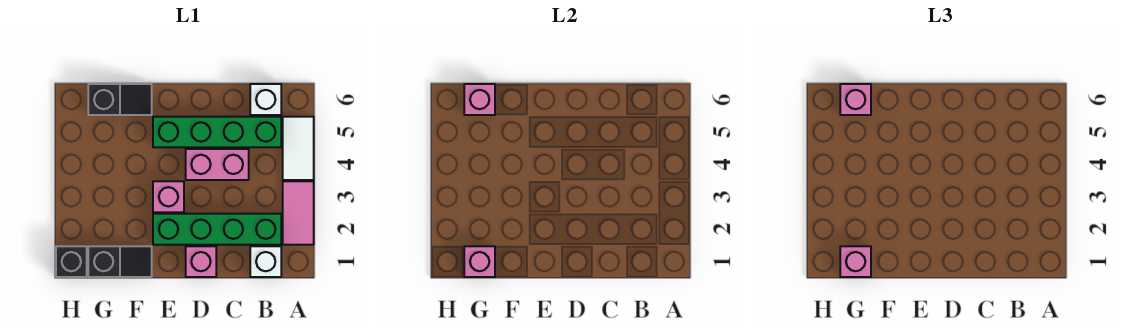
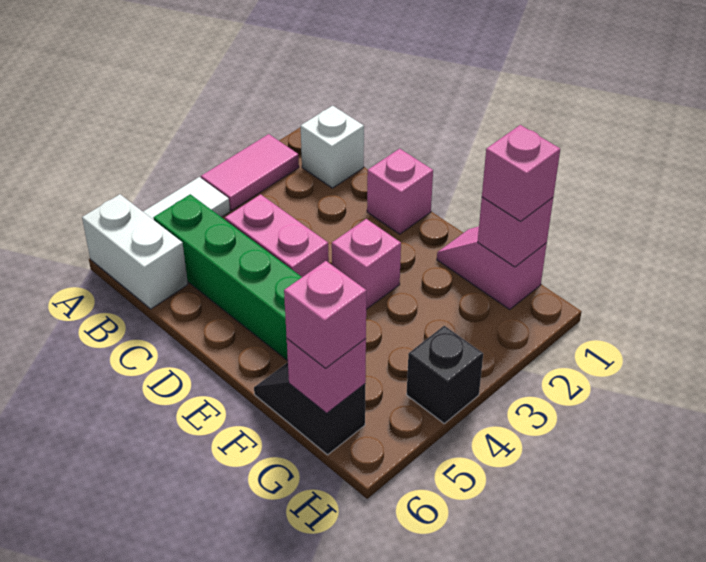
green 1x4 brick [153,214,281,245] -> none
white 1x1 brick [250,84,281,115] -> white 1x2 brick [82,194,188,309]
black 1x2 slope [88,246,152,277] -> pink 1x2 slope [437,226,547,309]
black 1x1 brick [56,246,87,277] -> black 1x1 brick moved to [407,326,483,423]

